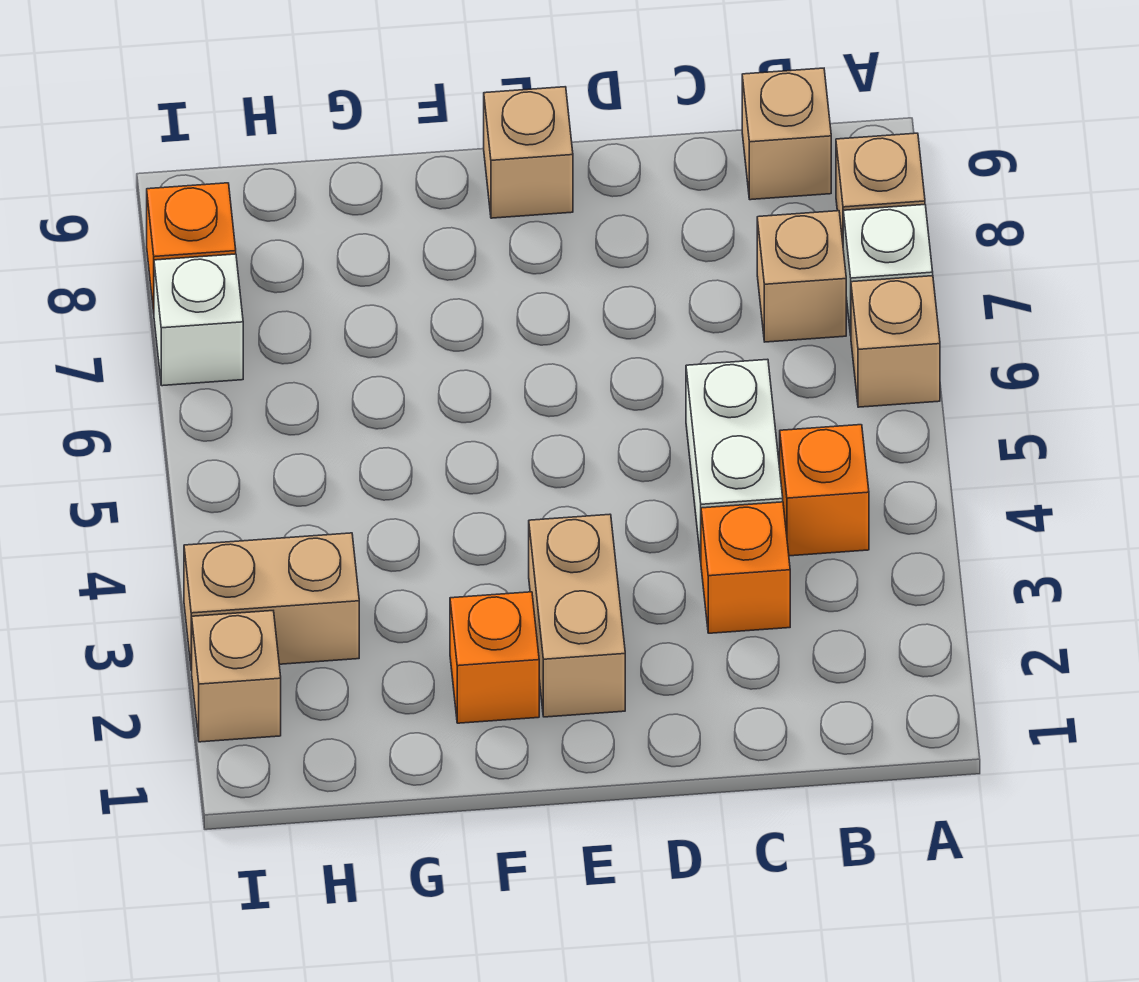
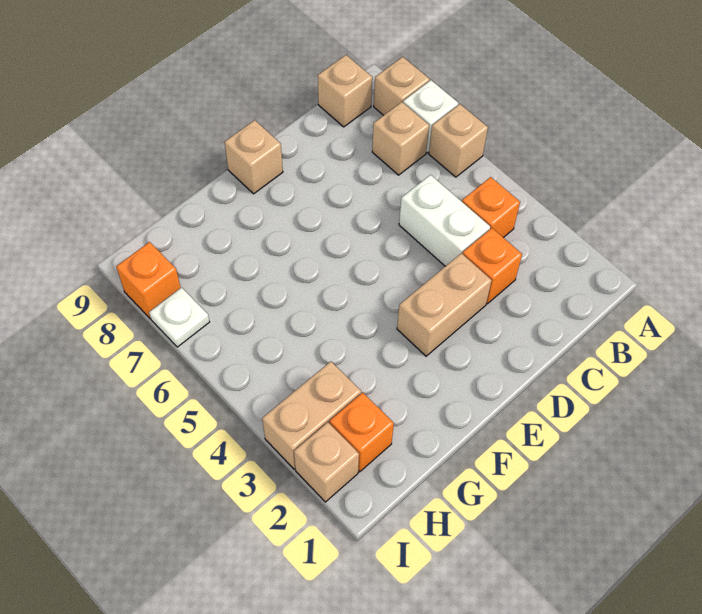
tan 1x2 brick [529,514,625,717] -> tan 1x2 brick turned to [397,253,492,356]
orange 1x1 brick [450,592,539,723] -> orange 1x1 brick moved to [330,393,394,472]
white 1x1 brick [154,254,243,386] -> white 1x1 plate [149,288,210,347]

